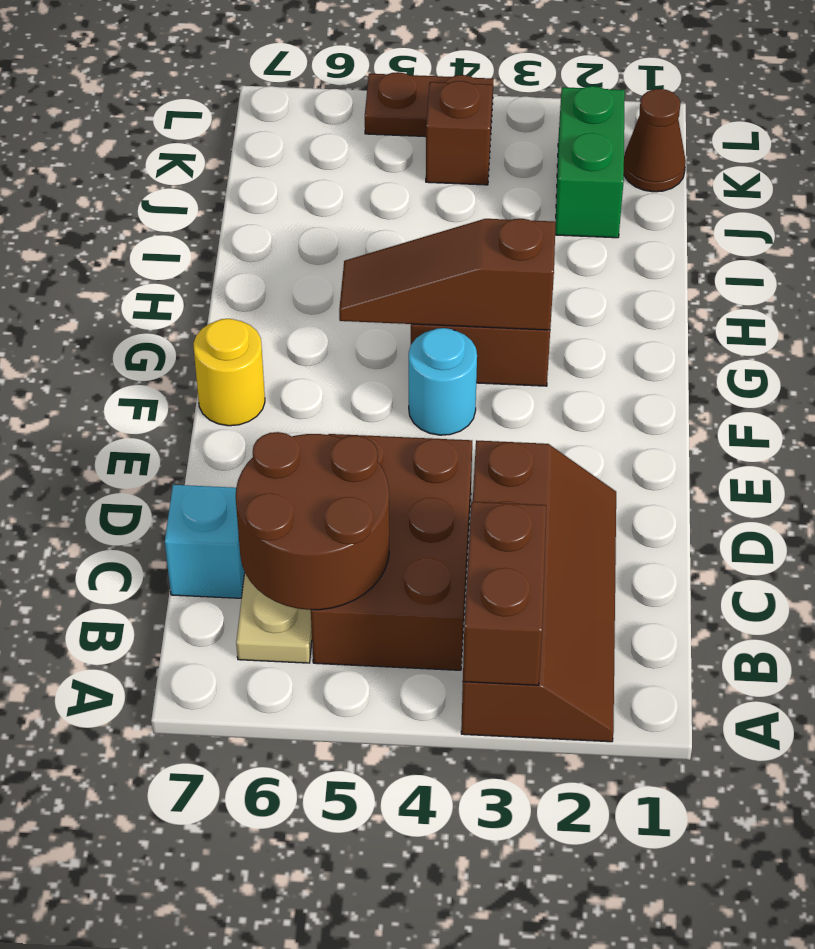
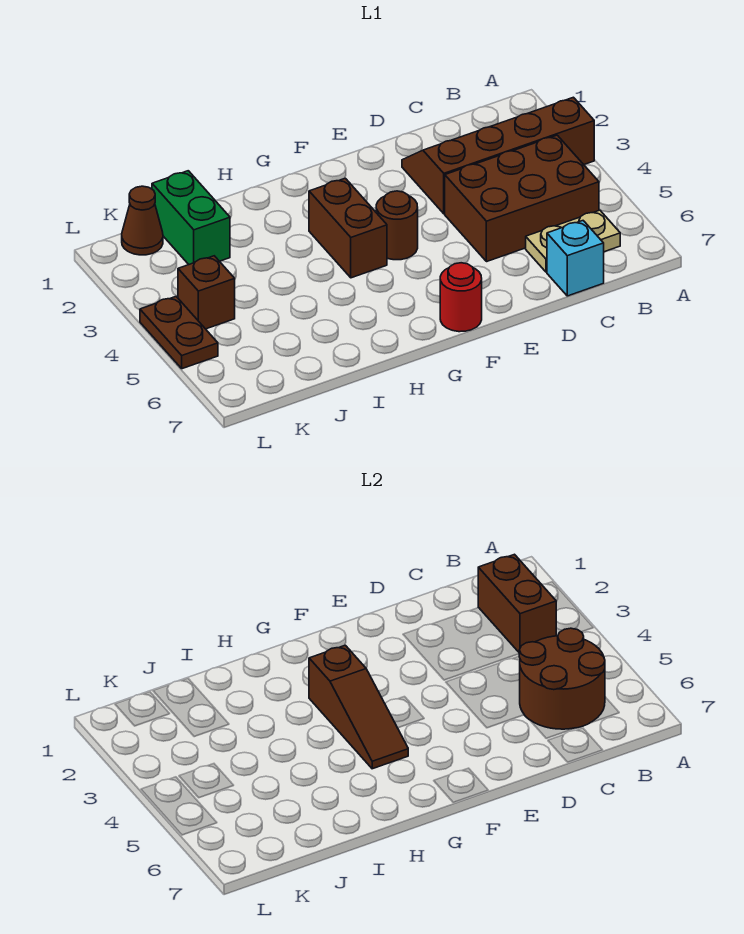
brown 1x2 brick [463,502,546,685] -> brown 1x2 brick turned to [478,554,556,652]
cyan 1x1 round brick [409,328,477,435] -> brown 1x1 round brick [376,191,418,260]
yellow 1x1 round brick [193,319,265,426] -> red 1x1 round brick [440,263,482,332]
green 1x2 brick [555,86,625,238] -> green 1x2 brick turned to [152,171,230,264]

